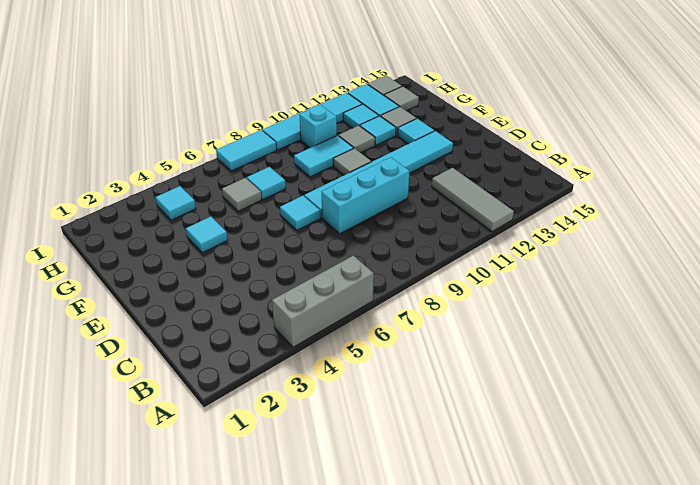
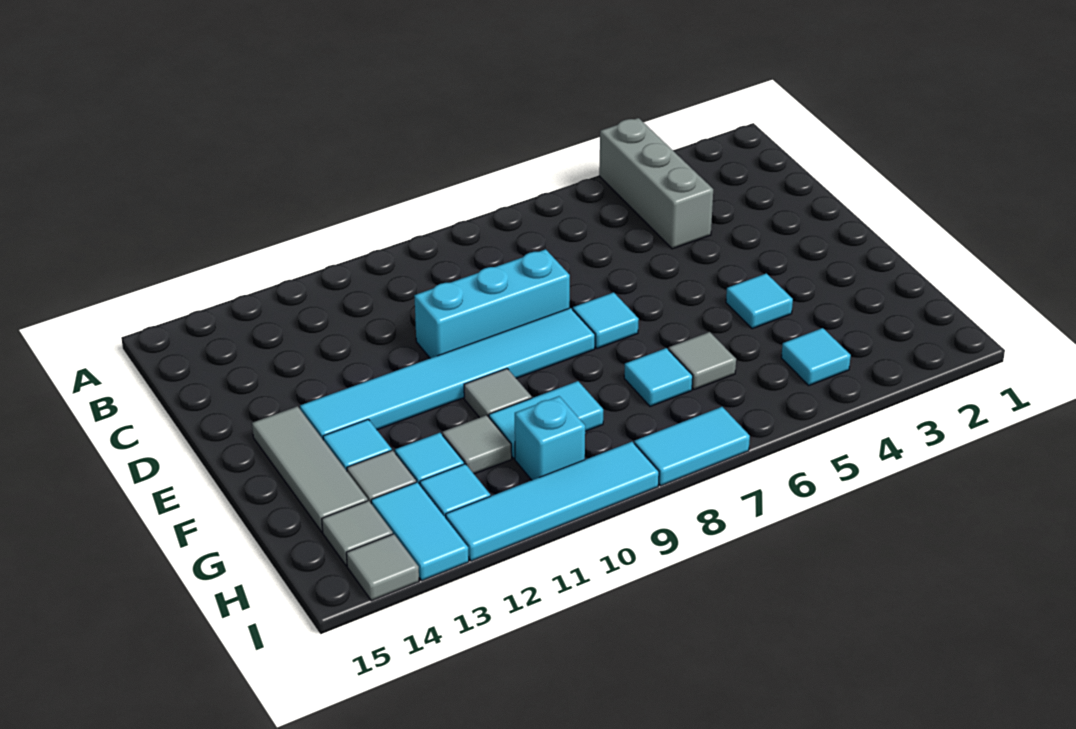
grey 1x3 brick [272,256,374,347] -> grey 1x3 brick turned to [599,118,713,249]
grey 1x3 tile [432,168,514,231] -> grey 1x3 tile moved to [252,406,368,532]

